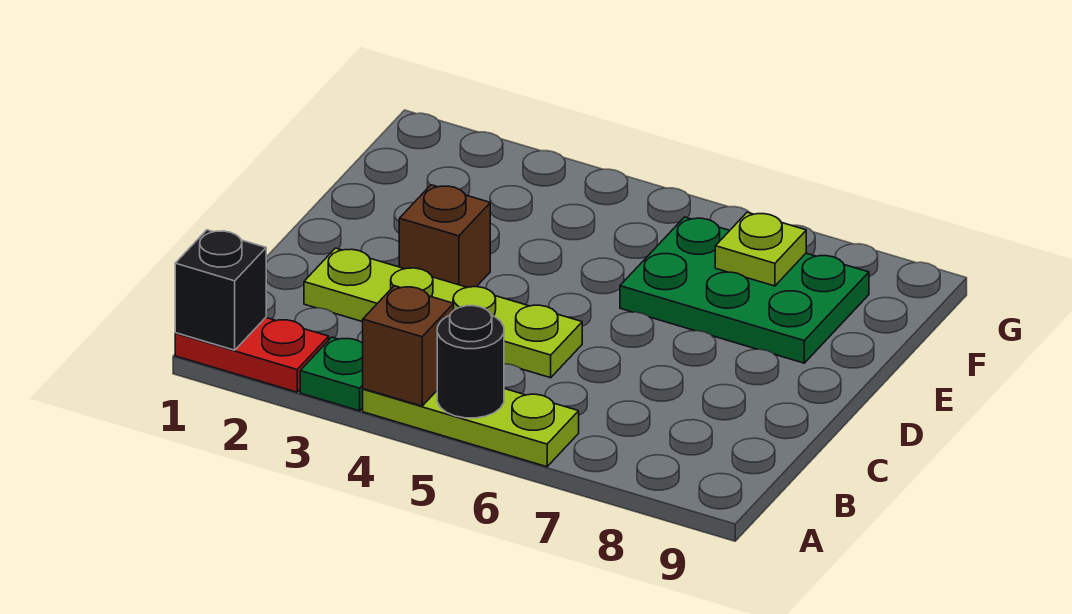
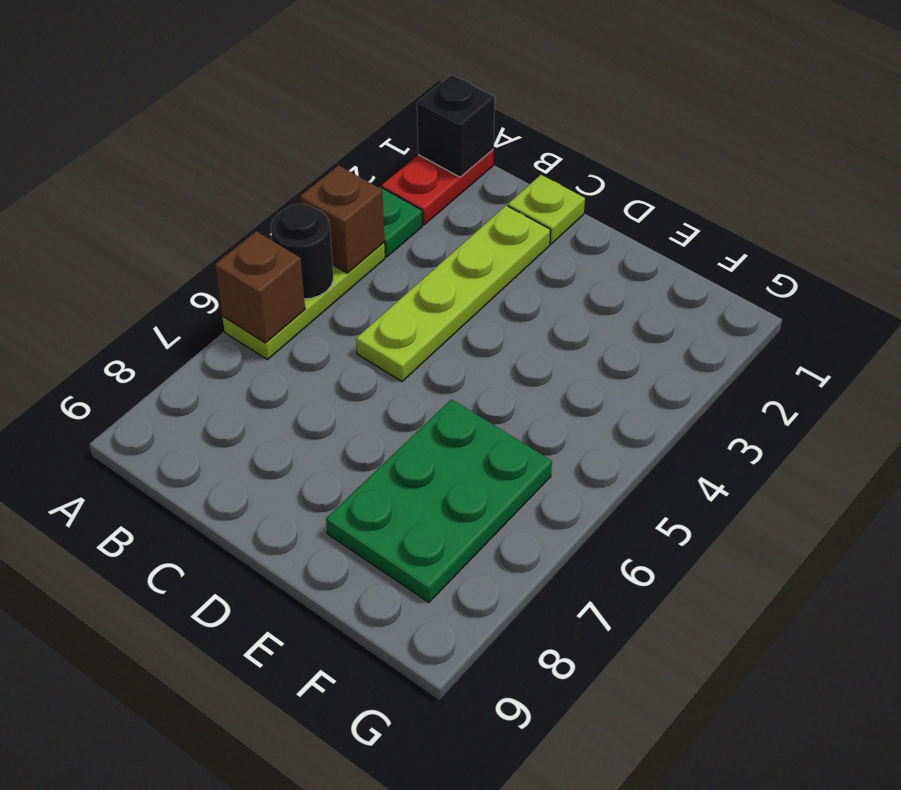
brown 1x1 brick [399,185,490,287] -> brown 1x1 brick moved to [215,231,305,343]
lime 1x1 plate [715,212,806,286] -> lime 1x1 plate moved to [508,175,585,244]

